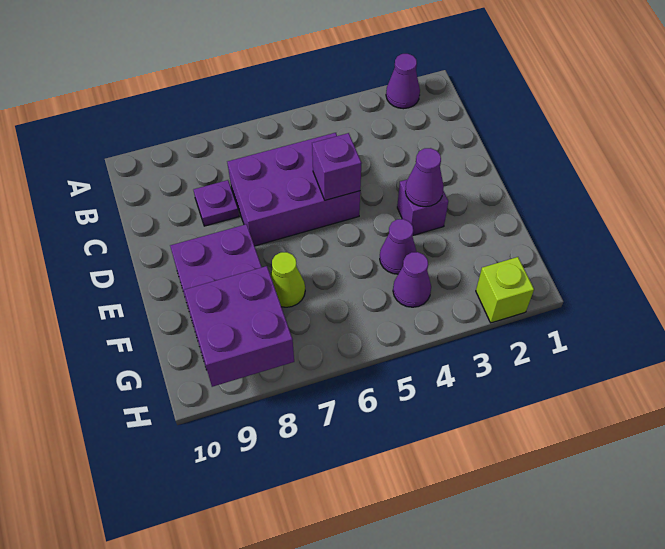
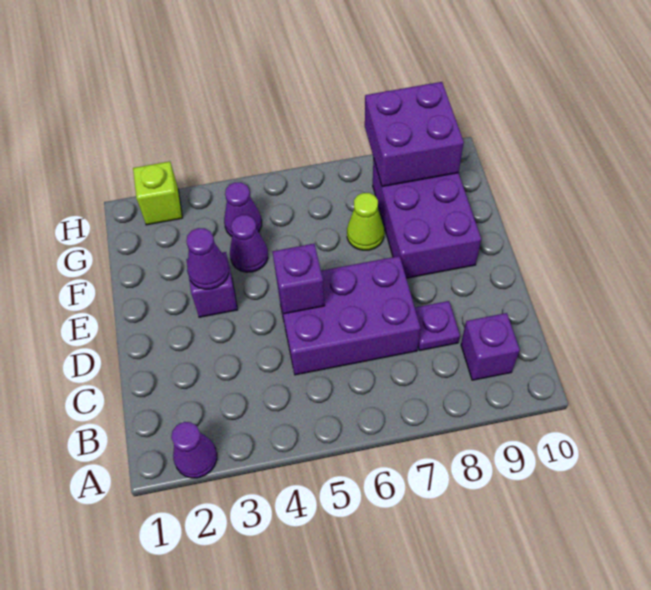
none -> purple 1x1 brick [461,313,520,380]

